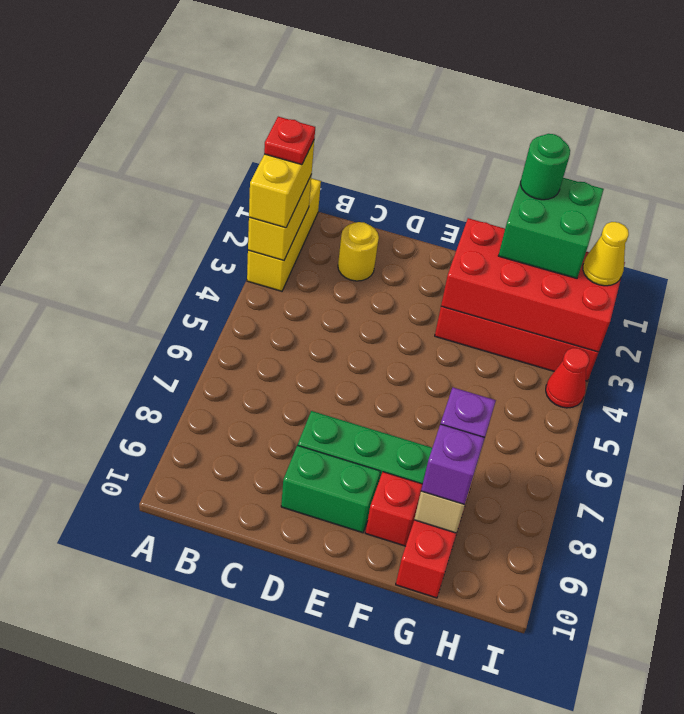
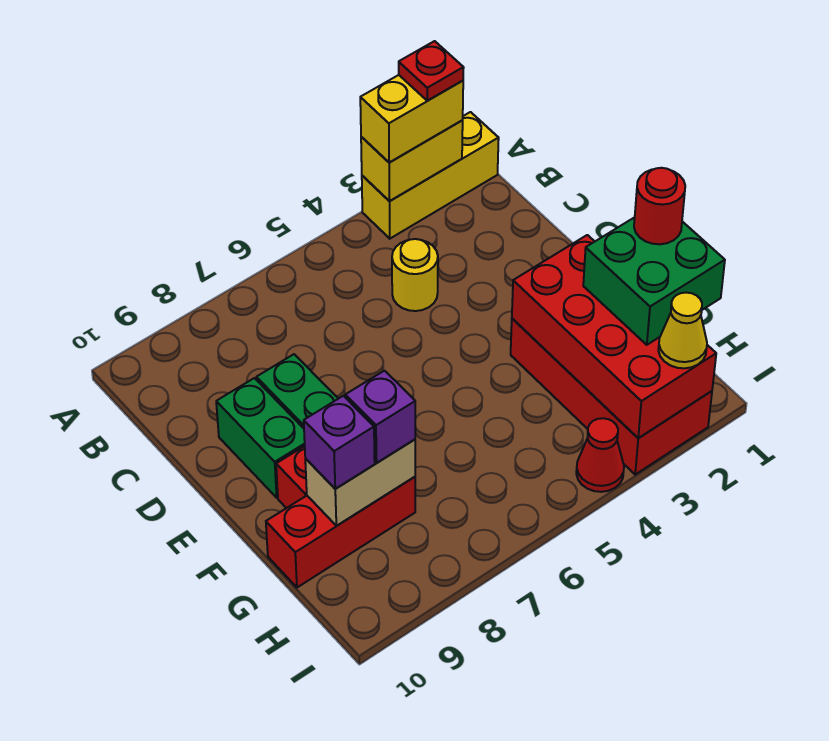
yellow 1x1 round brick [338,222,379,281] -> yellow 1x1 round brick moved to [392,239,438,311]
green 1x1 round brick [521,134,570,200] -> red 1x1 round brick [634,168,685,244]

